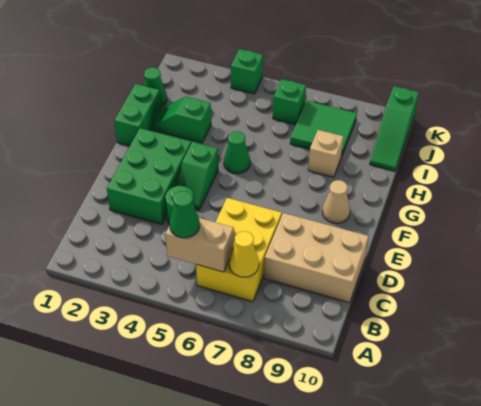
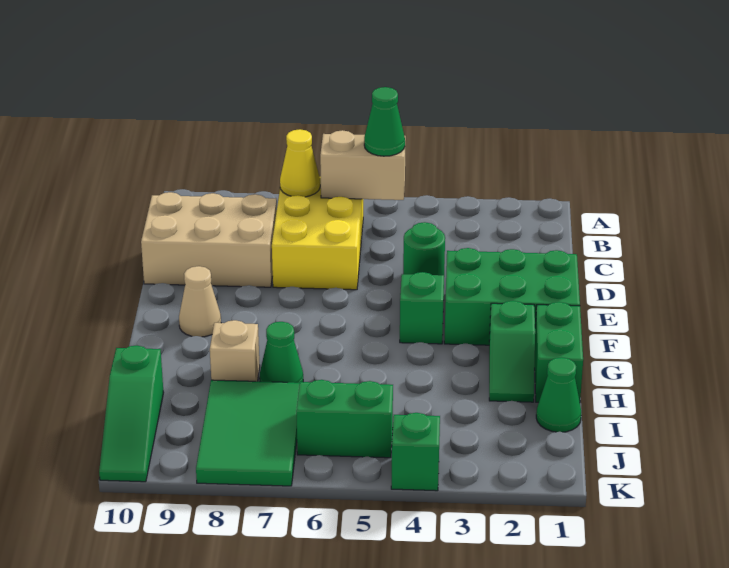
green 2x3 brick [107,128,191,224] -> green 2x3 brick turned to [444,248,580,345]
green 1x1 cone [224,131,250,174] -> green 1x1 cone moved to [260,322,303,383]
green 1x2 slope [152,96,211,143] -> green 1x2 slope turned to [489,301,535,402]
green 2x2 tile [290,101,357,157] -> green 2x3 tile [196,380,300,486]
green 1x3 slope [370,86,419,171] -> green 1x3 slope turned to [99,345,164,482]
green 1x1 brick [273,79,306,125] -> green 1x2 brick [296,380,393,458]

